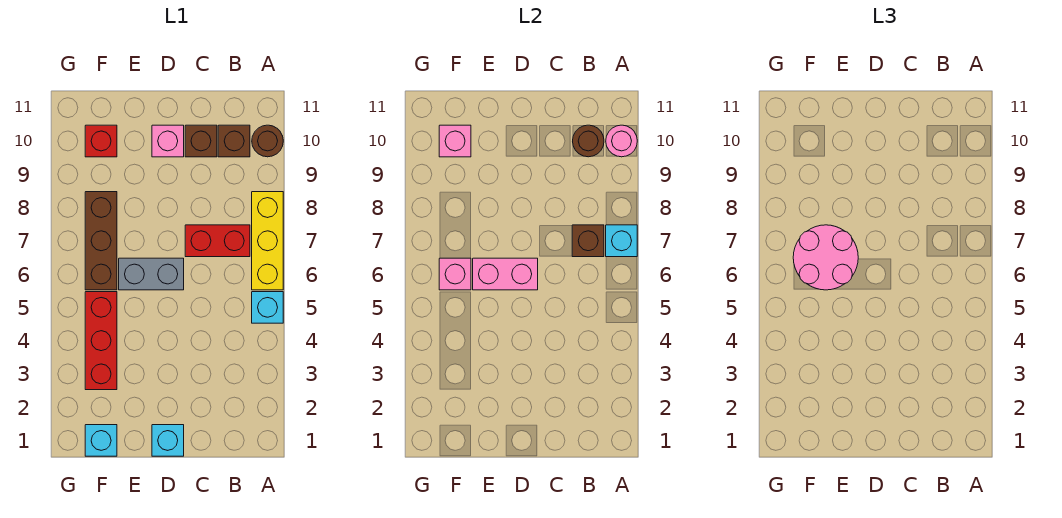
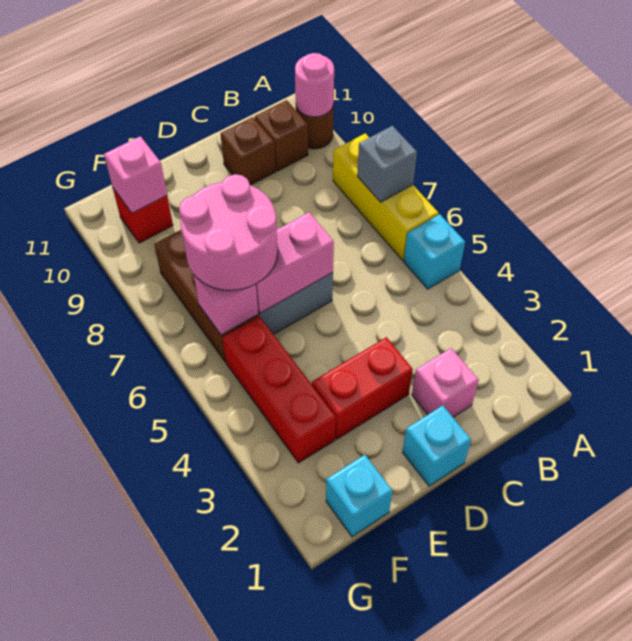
cyan 1x1 brick [606,225,637,257] -> grey 1x1 brick [357,126,417,202]
red 1x2 brick [185,225,250,257] -> red 1x2 brick moved to [312,337,413,439]
brown 1x1 brick [572,225,604,257] -> none
brown 1x1 round brick [573,125,604,157] -> none
pink 1x1 brick [152,125,184,157] -> pink 1x1 brick moved to [412,348,479,417]

